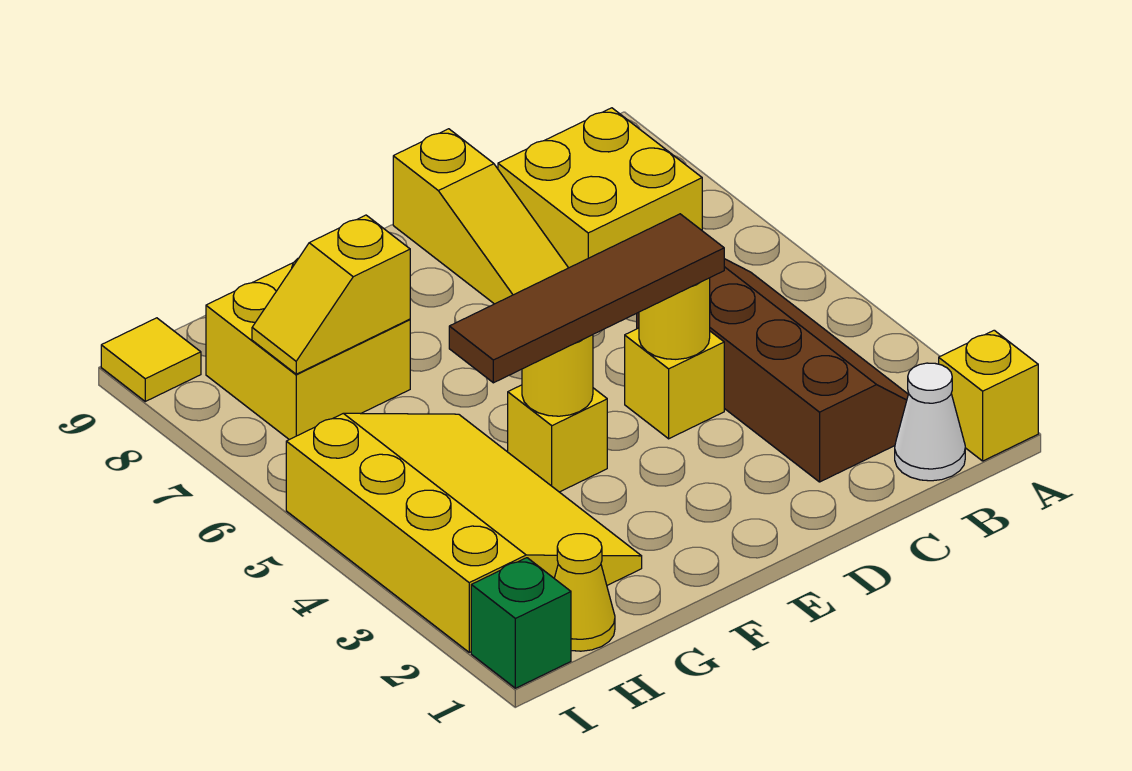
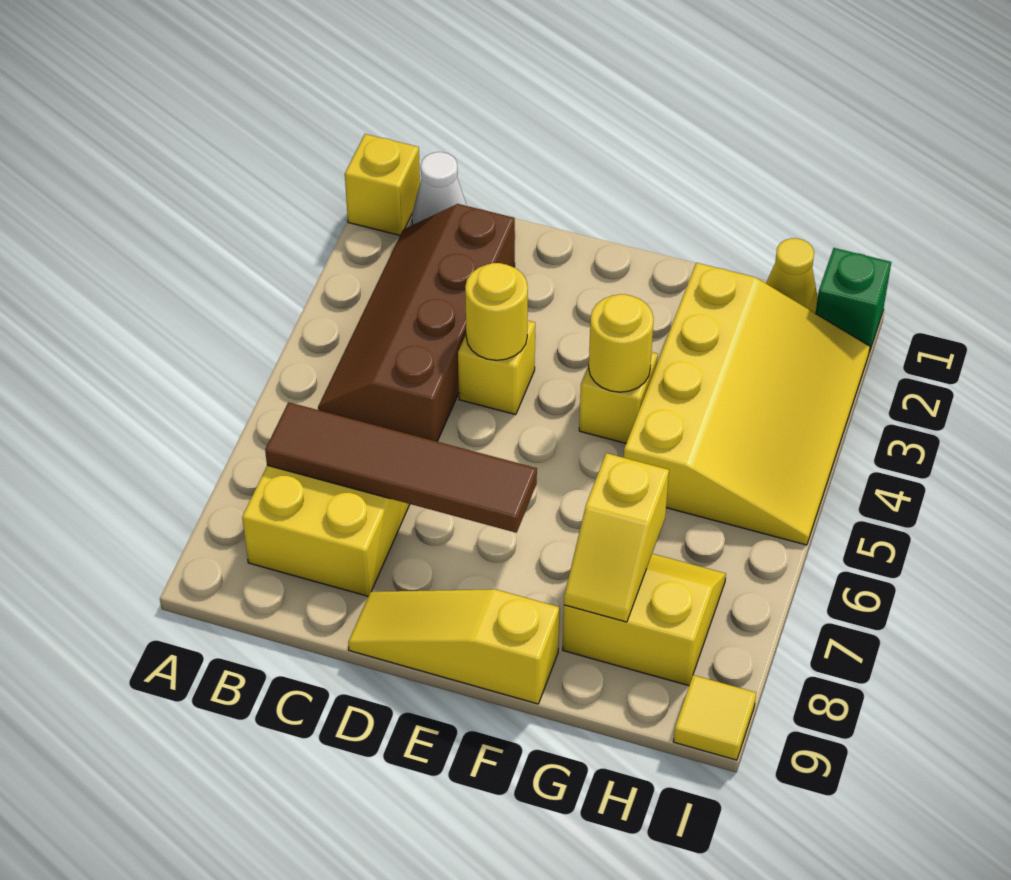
brown 1x4 tile [449,214,724,383] -> brown 1x4 tile moved to [265,402,537,533]
yellow 1x3 slope [393,129,568,304] -> yellow 1x3 slope turned to [348,589,560,704]
yellow 3x4 slope [286,413,642,652] -> yellow 3x4 slope turned to [624,263,870,545]
yellow 2x2 brick [206,259,410,440] -> yellow 2x2 slope [563,554,726,686]
yellow 1x2 slope [252,215,410,374] -> yellow 1x2 slope turned to [564,453,669,622]

